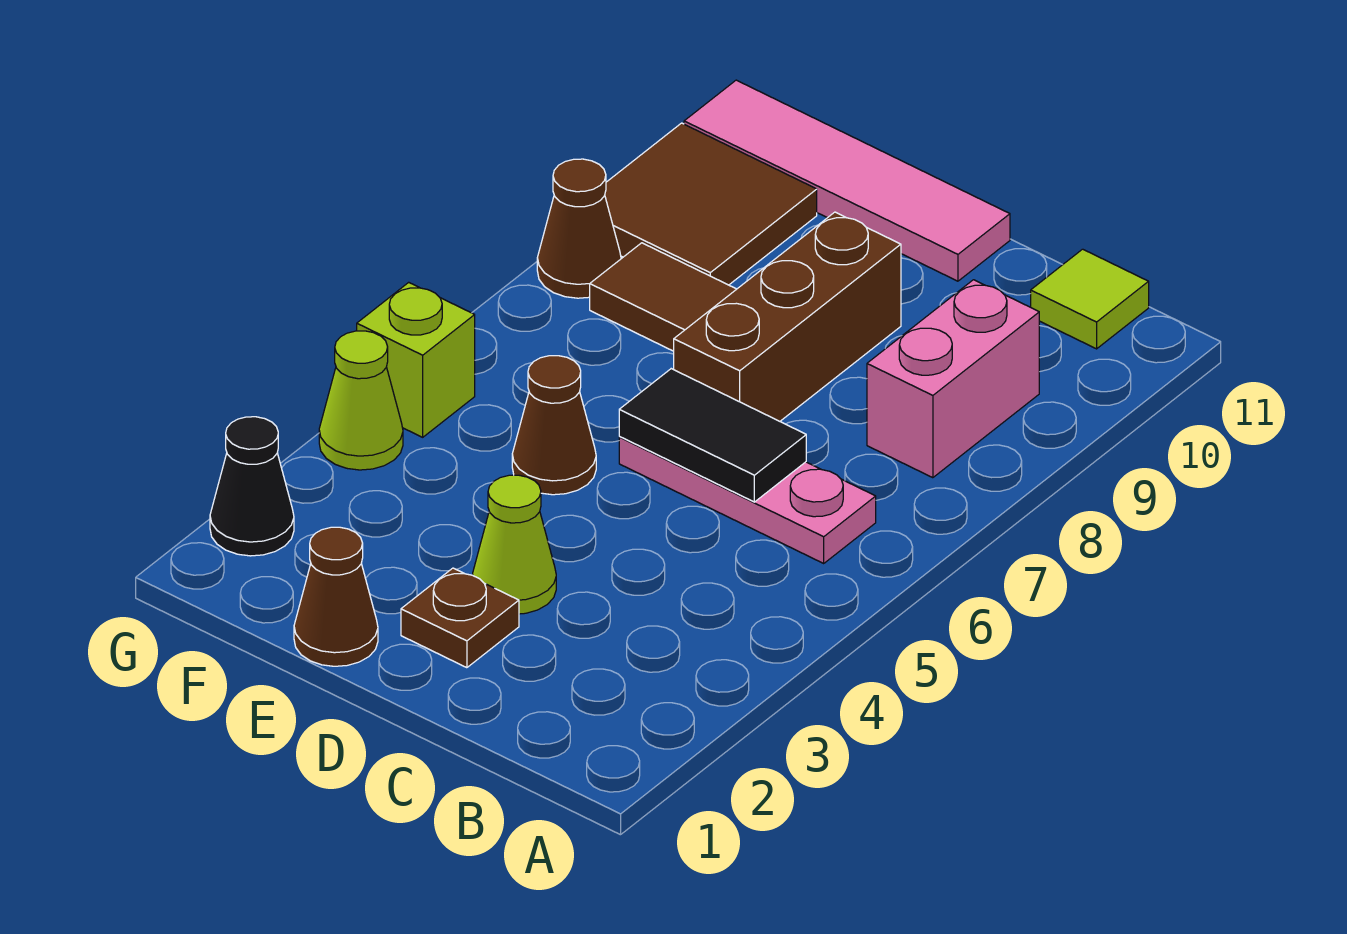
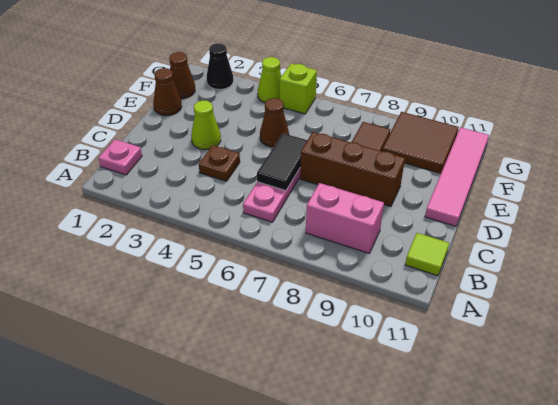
none -> pink 1x1 plate [99,139,142,175]
brown 1x1 plate [401,568,519,668] -> brown 1x1 plate moved to [199,145,240,181]
brown 1x1 cone [537,159,621,298] -> brown 1x1 cone moved to [169,52,195,99]

